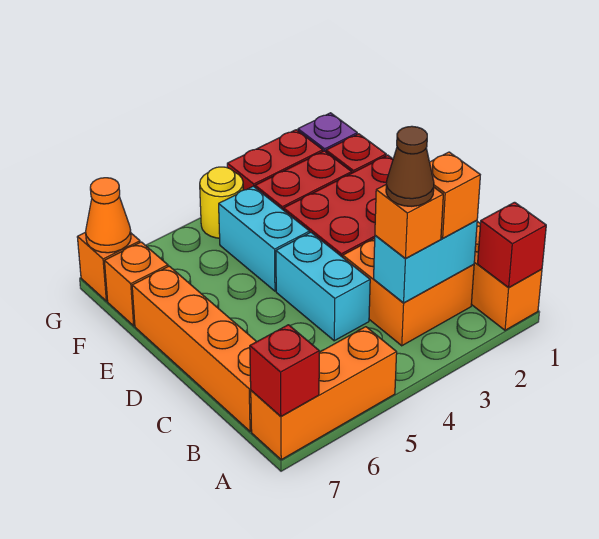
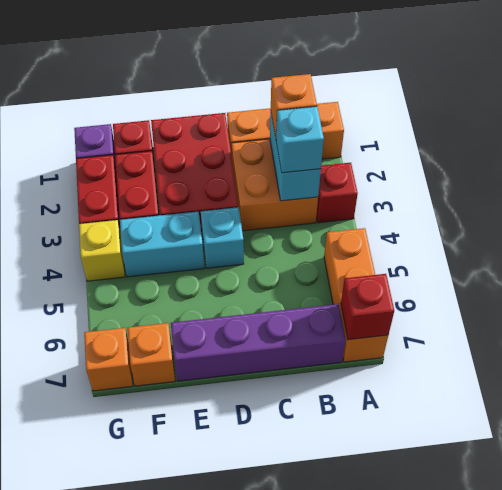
red 1x1 brick [478,202,546,287] -> red 1x1 brick moved to [316,163,358,223]
orange 1x1 brick [375,185,443,259] -> cyan 1x1 brick [276,106,324,173]
brown 1x1 cone [386,126,434,206] -> none
orange 1x4 brick [132,266,257,431] -> purple 1x4 brick [171,304,346,381]
cyan 1x2 brick [276,232,370,341] -> cyan 1x1 brick [201,207,244,268]
yellow 1x1 round brick [200,167,243,238] -> yellow 1x1 brick [79,220,125,281]
orange 1x1 cone [86,178,131,253] -> none

